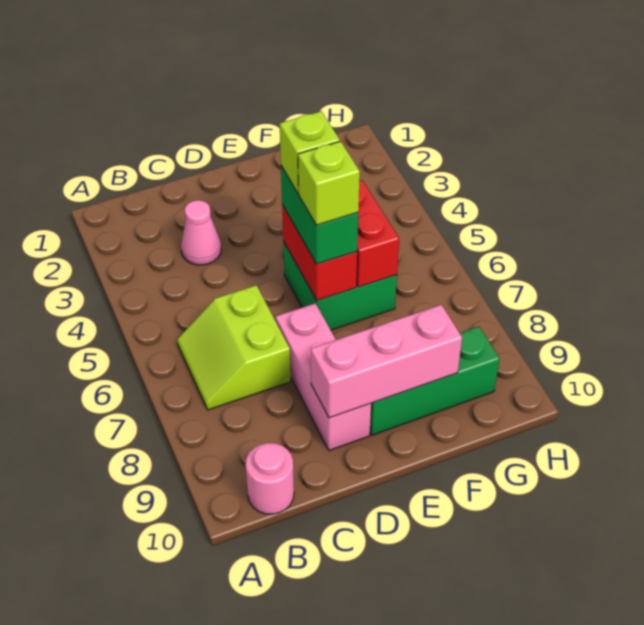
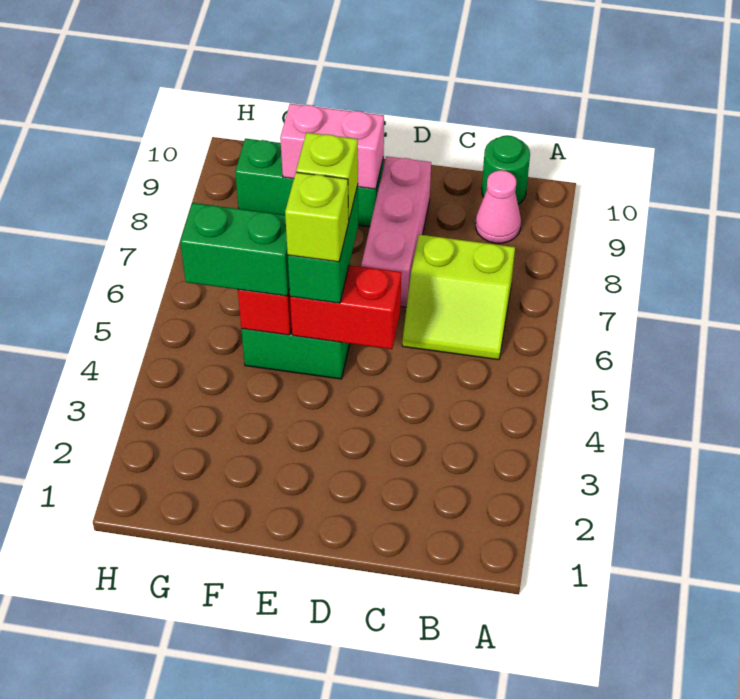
lime 2x2 slope [177,285,291,410] -> lime 2x2 slope turned to [402,235,515,360]
pink 1x1 round brick [245,443,294,514] -> green 1x1 round brick [482,135,530,204]
pink 1x1 cone [181,200,221,265] -> pink 1x1 cone moved to [475,170,521,243]
pink 1x3 brick [311,305,462,418] -> pink 1x2 brick [280,104,384,189]
red 1x2 brick [282,205,357,300] -> red 1x2 brick turned to [290,265,401,349]
none -> green 1x2 brick [180,203,290,296]

